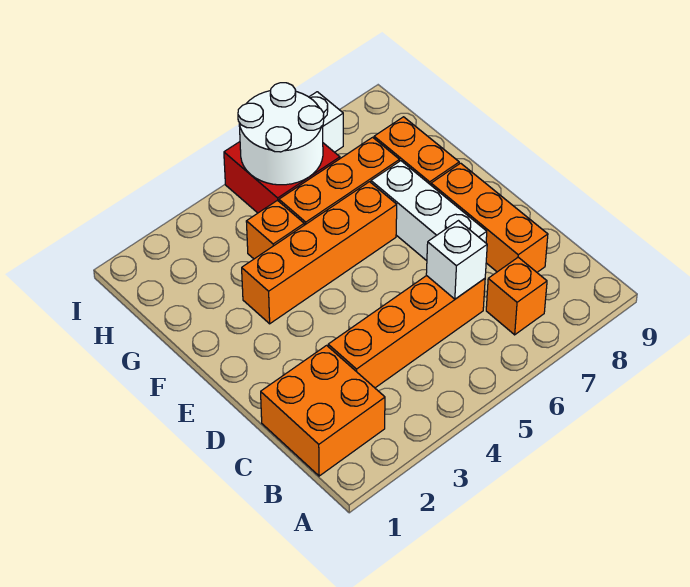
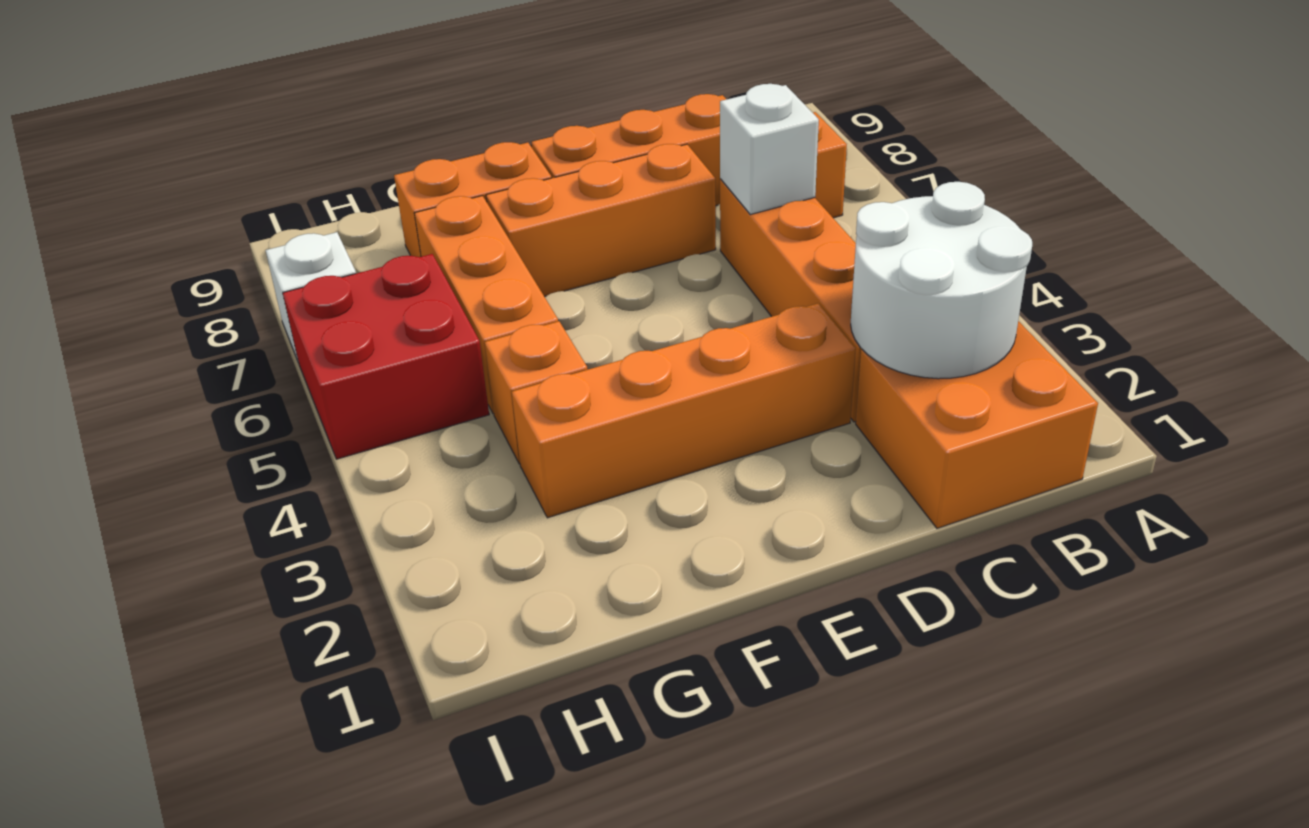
white 1x3 brick [371,161,487,261] -> orange 1x3 brick [486,144,716,297]
orange 1x4 brick [242,182,397,324] -> orange 1x4 brick turned to [512,303,856,518]
white 2x2 round brick [238,83,324,185] -> white 2x2 round brick moved to [851,182,1032,379]

